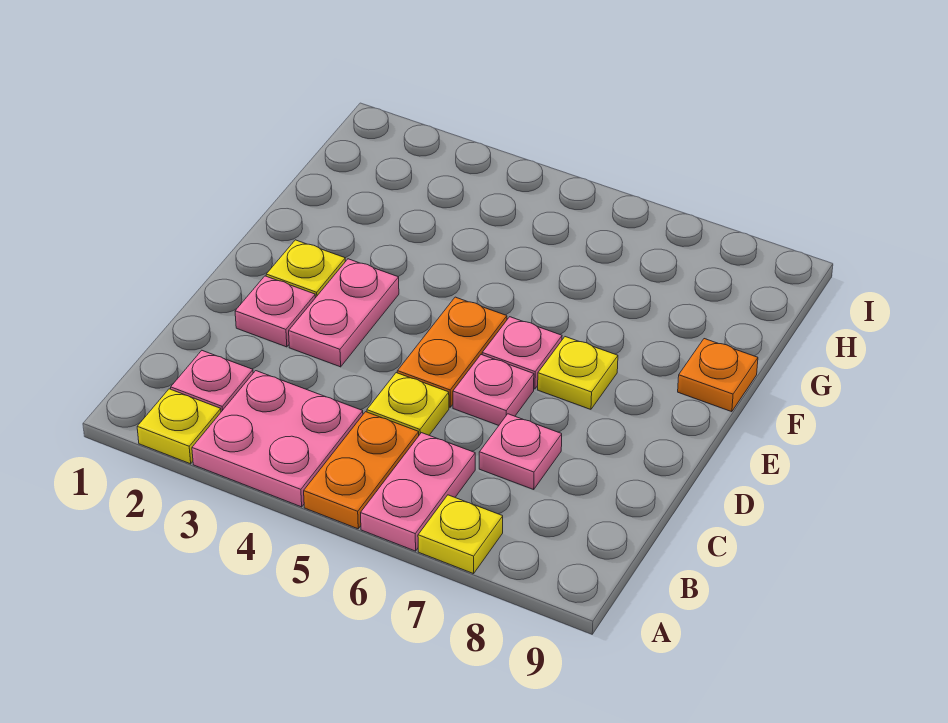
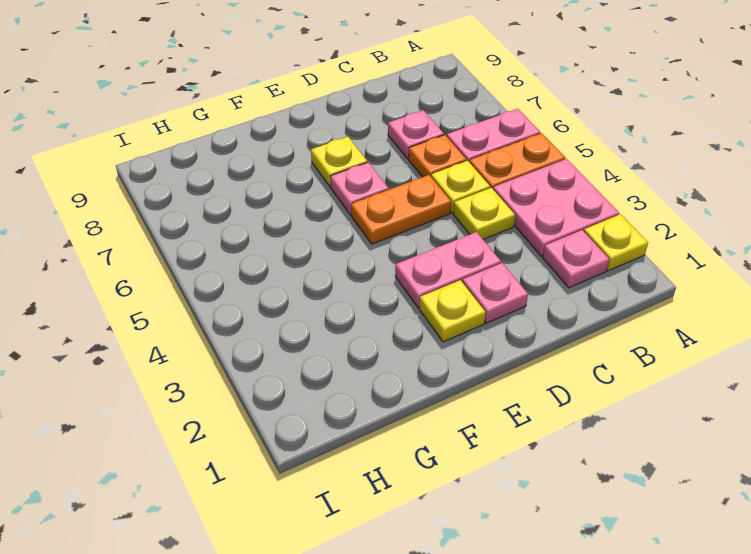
yellow 1x1 plate [418,495,503,574] -> yellow 1x1 plate moved to [453,188,515,239]
pink 1x1 plate [453,355,534,425] -> none
orange 1x1 plate [678,339,758,412] -> orange 1x1 plate moved to [409,135,467,177]

